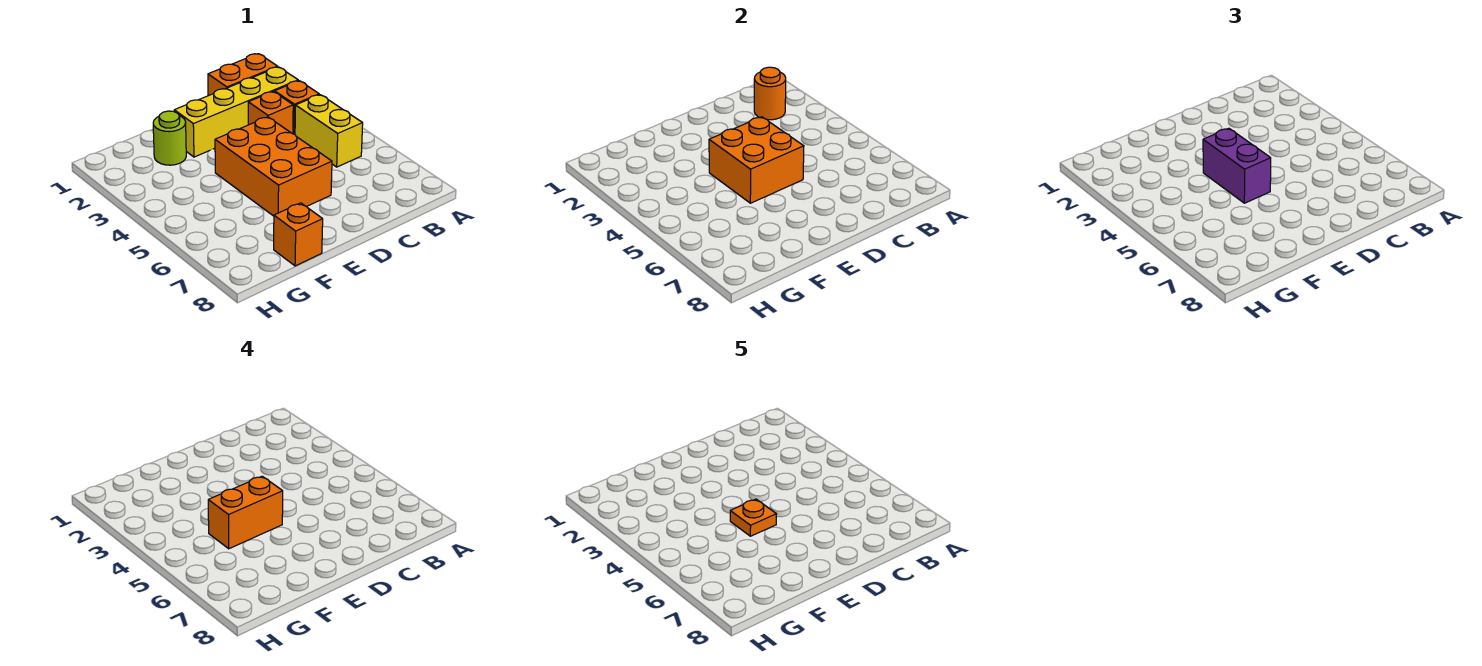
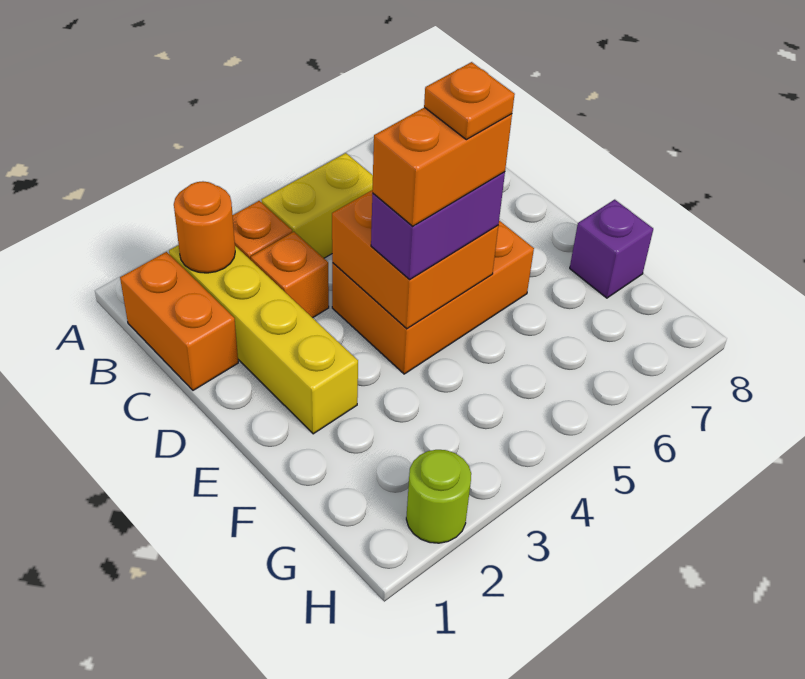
orange 1x2 brick [208,476,283,549] -> orange 1x2 brick turned to [372,107,512,226]
lime 1x1 round brick [153,111,186,165] -> lime 1x1 round brick moved to [406,450,471,543]
orange 1x1 brick [274,203,323,266] -> purple 1x1 brick [570,200,653,298]

